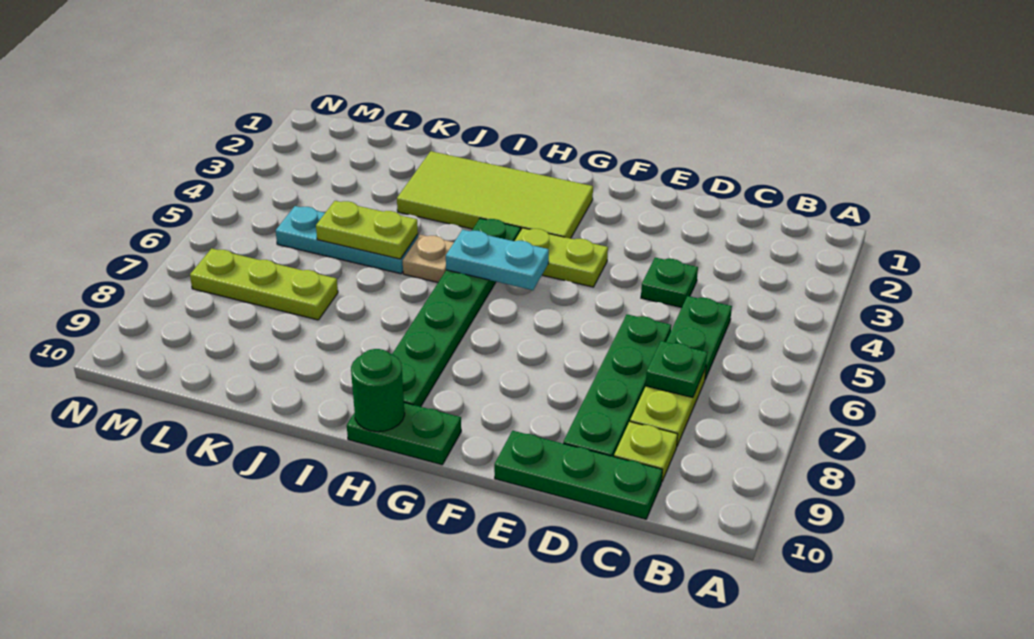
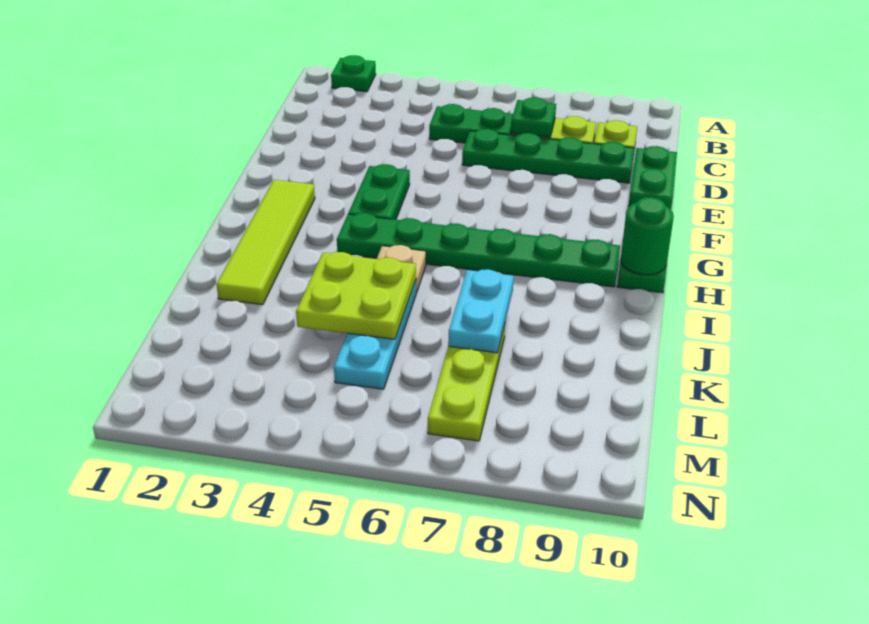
green 1x3 plate [494,431,662,519] -> green 1x2 plate [628,146,677,209]
green 1x1 plate [641,258,698,308] -> green 1x1 plate moved to [331,55,376,92]
lime 1x2 plate [515,228,608,287] -> green 1x2 plate [348,164,410,220]
lime 2x4 tile [397,151,593,238] -> lime 1x4 tile [216,180,315,305]
cyan 1x2 plate [446,230,549,290] -> cyan 1x2 plate moved to [448,269,514,353]
lime 1x2 plate [316,201,418,259] -> lime 2x2 plate [296,252,416,339]

